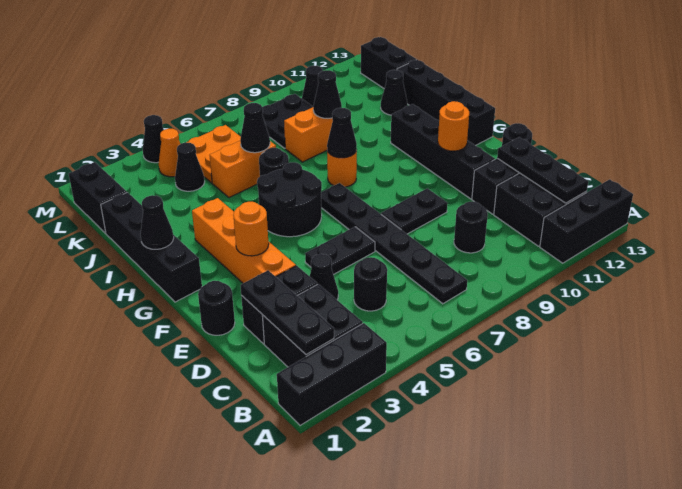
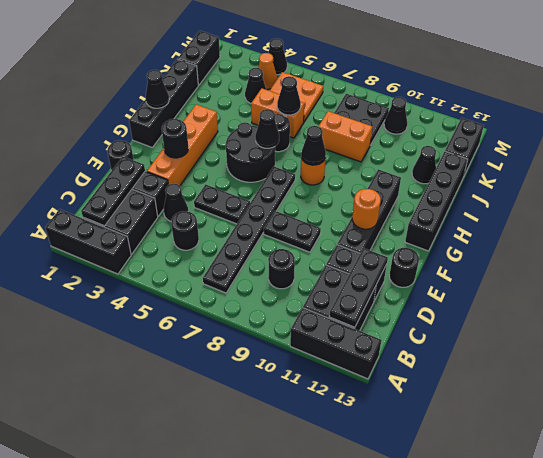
orange 1x1 round brick [233,202,269,256] -> black 1x1 round brick [162,119,188,158]
black 1x1 cone [313,70,342,118] -> black 1x1 cone moved to [255,109,279,148]

